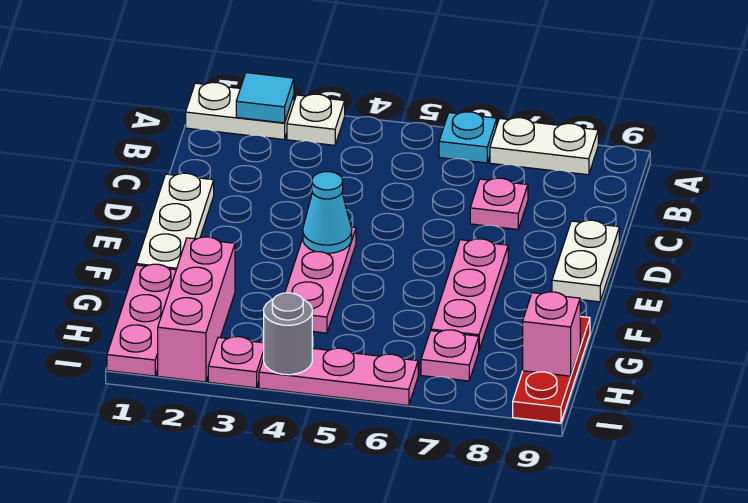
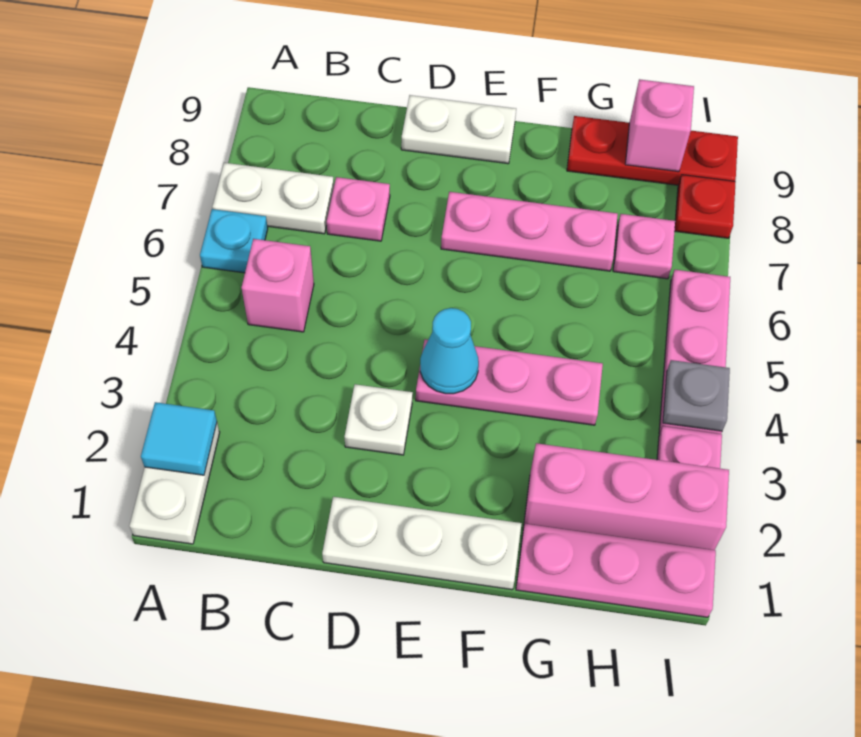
white 1x1 plate [287,94,345,145] -> white 1x1 plate moved to [345,384,413,455]
white 1x2 plate [490,118,598,175] -> white 1x2 plate turned to [212,163,334,234]
none -> pink 1x1 brick [242,239,314,332]
grey 1x1 round brick [264,293,312,375] -> grey 1x1 plate [663,360,730,431]
none -> red 1x1 plate [675,175,736,238]

